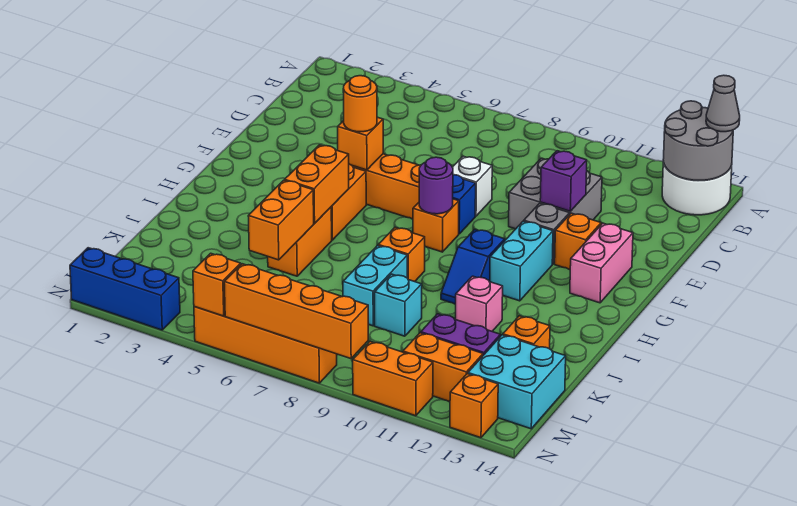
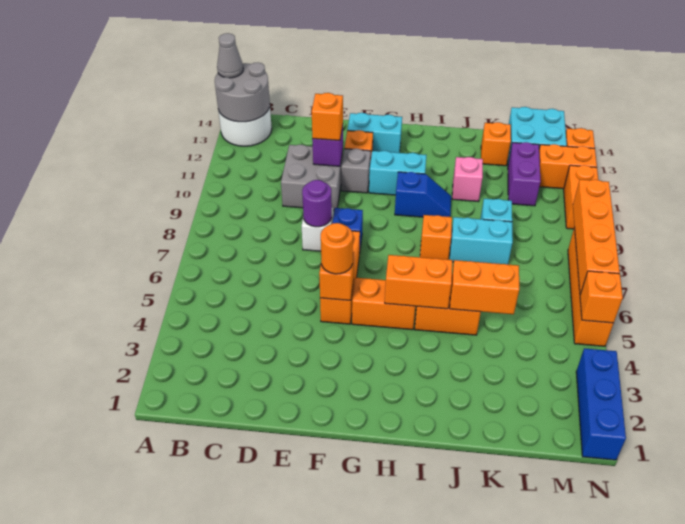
pink 1x2 brick [570,223,633,303] -> cyan 1x2 brick [347,113,402,153]
orange 1x1 brick [413,199,459,252] -> orange 1x1 brick moved to [312,93,343,141]
purple 1x1 round brick [419,157,453,214] -> purple 1x1 round brick moved to [302,180,332,227]
orange 1x2 brick [403,333,483,402] -> orange 1x2 brick turned to [539,144,597,189]

